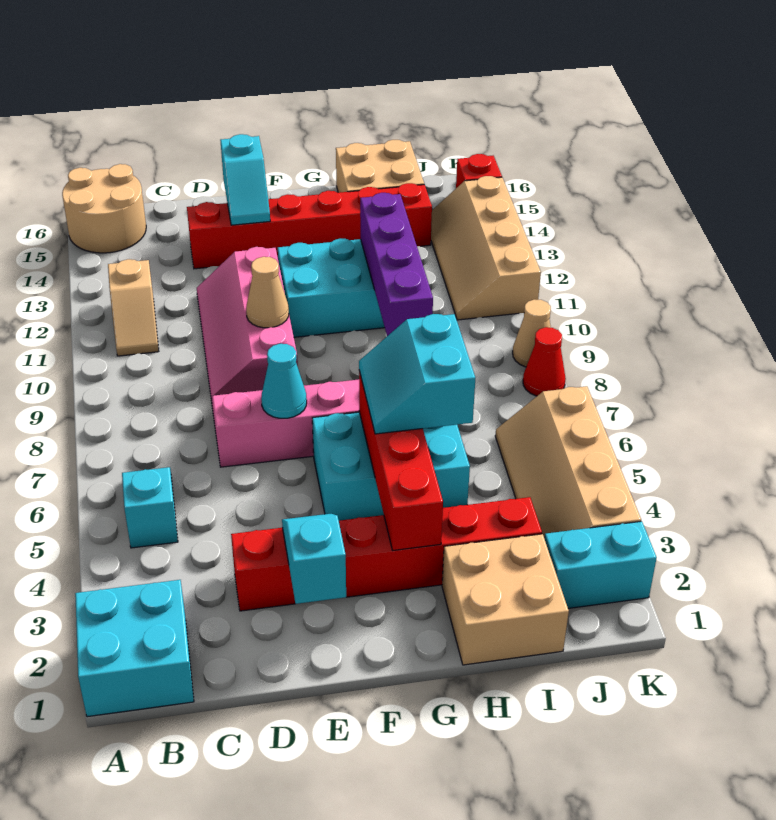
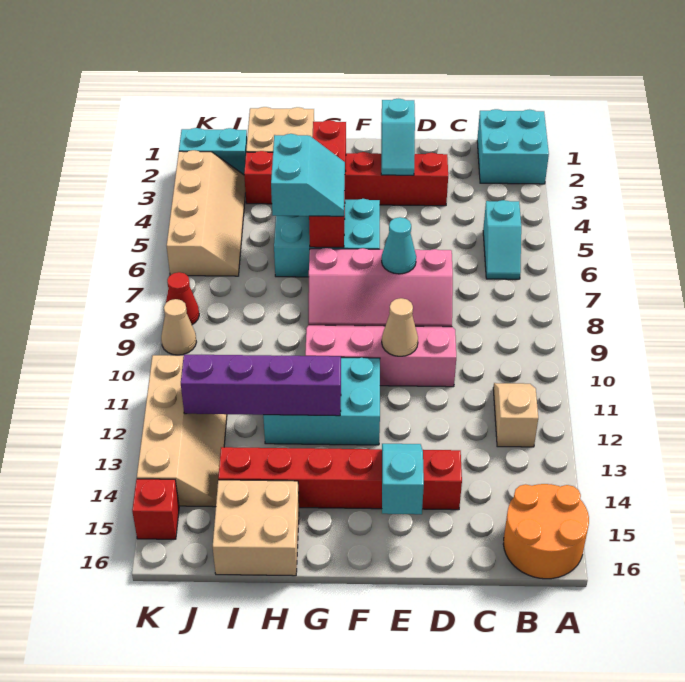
tan 2x2 round brick [62,164,146,253] -> orange 2x2 round brick [503,484,589,579]
pink 2x4 slope [197,247,298,401] -> pink 2x4 slope turned to [305,325,456,387]
purple 1x4 brick [360,193,433,336] -> purple 1x4 brick turned to [181,354,341,416]

